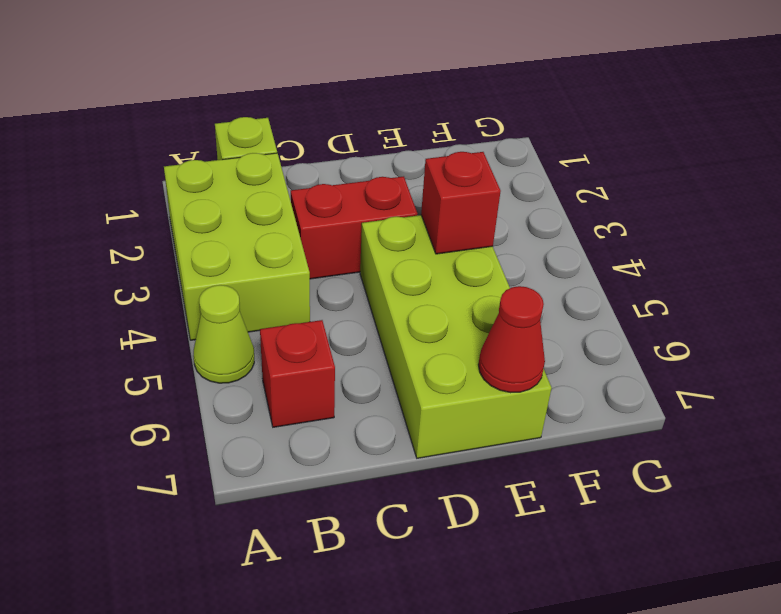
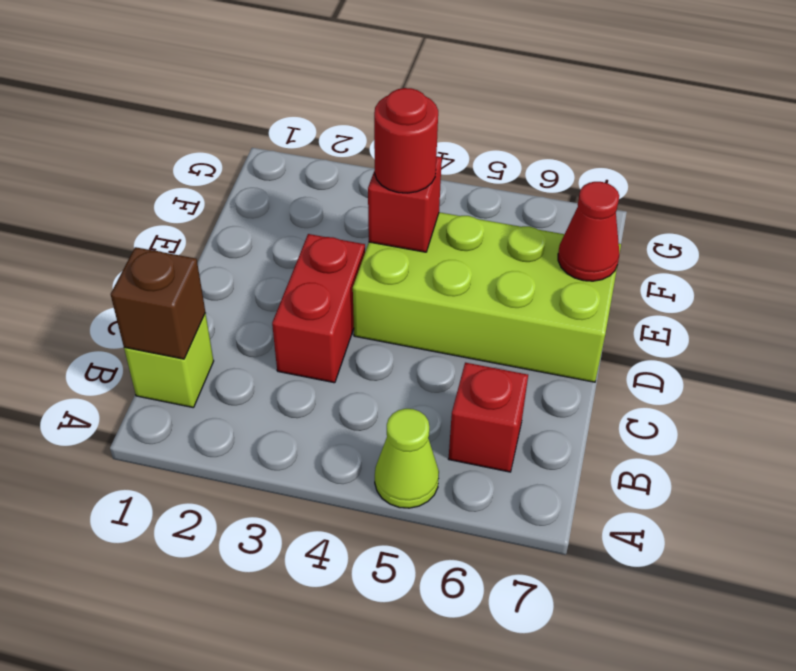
lime 2x3 brick [164,153,310,340] -> none
none -> brown 1x1 brick [111,247,205,359]
none -> red 1x1 round brick [374,88,438,193]

